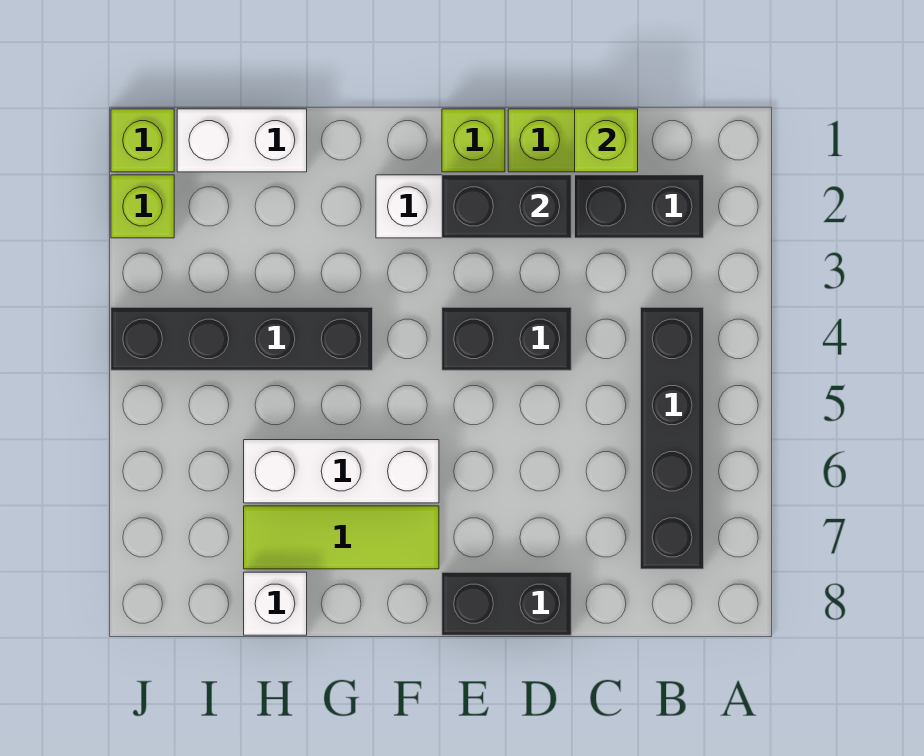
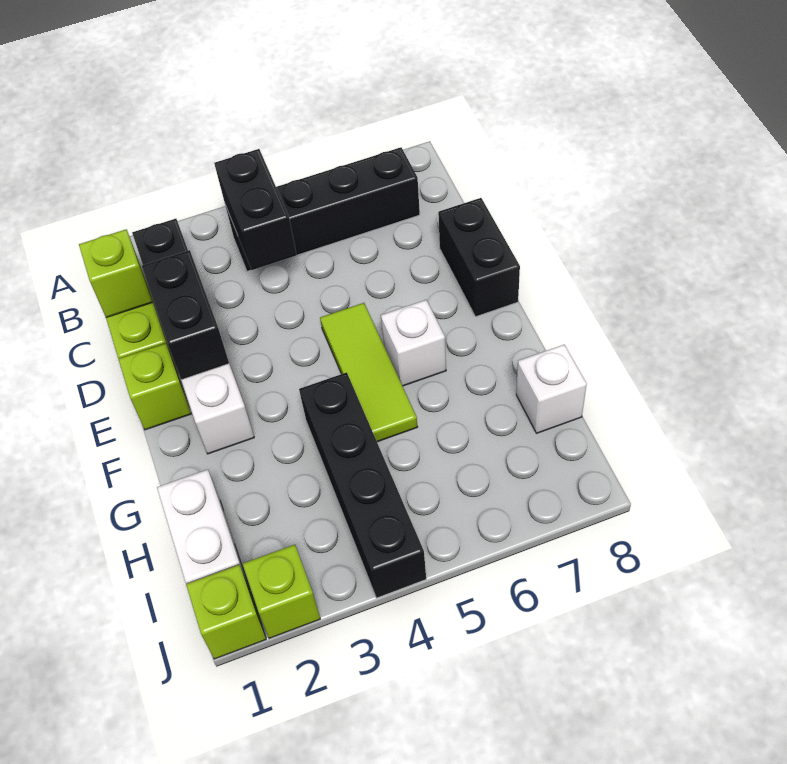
black 1x2 brick [442,307,571,370] -> black 1x2 brick moved to [214,149,297,270]
white 1x3 brick [244,440,439,503] -> white 1x1 brick [381,300,446,386]
lime 1x3 tile [244,506,439,569] -> lime 1x3 tile moved to [320,303,417,442]

